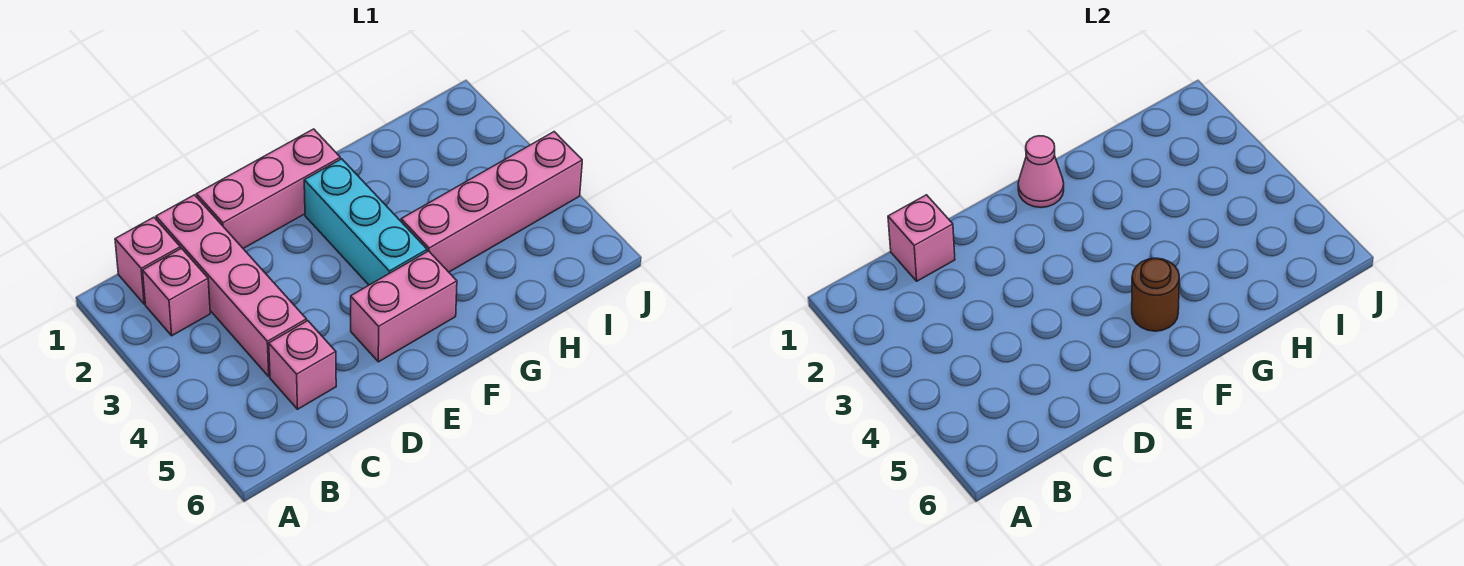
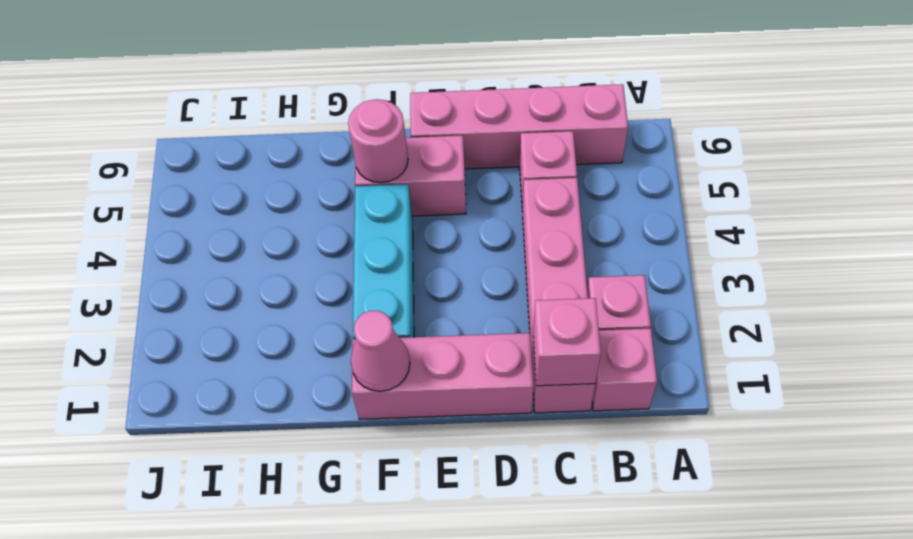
brown 1x1 round brick [1132,258,1179,331] -> pink 1x1 round brick [348,99,408,183]
pink 1x4 brick [401,132,582,272] -> pink 1x4 brick moved to [410,84,628,169]

